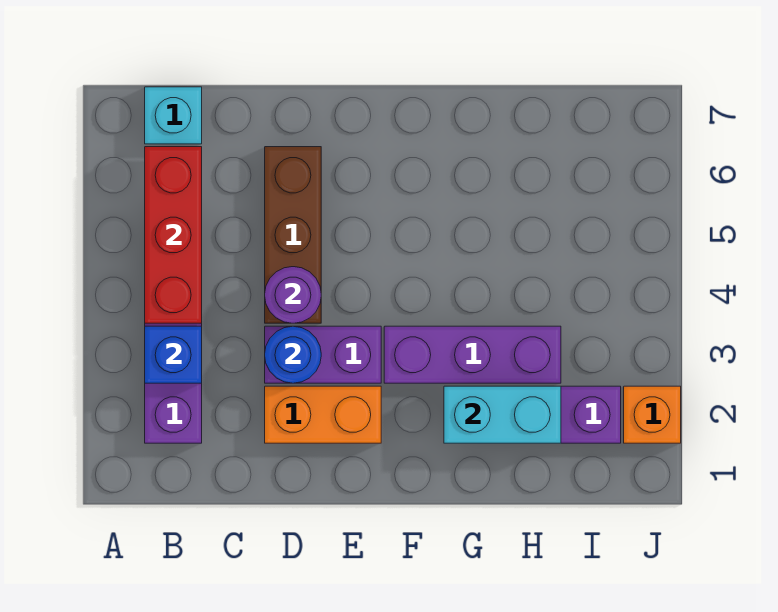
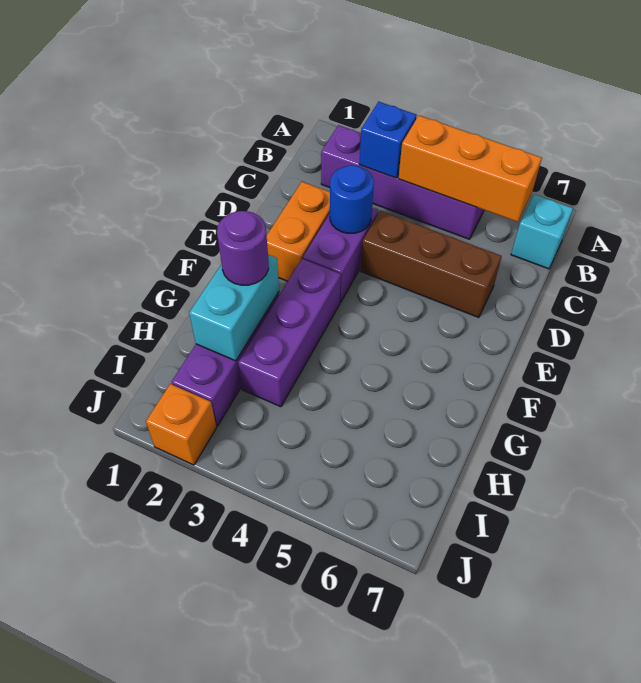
red 1x3 brick [145,147,202,323] -> orange 1x3 brick [398,116,542,222]
purple 1x1 round brick [265,267,321,323] -> purple 1x1 round brick moved to [217,211,269,285]

